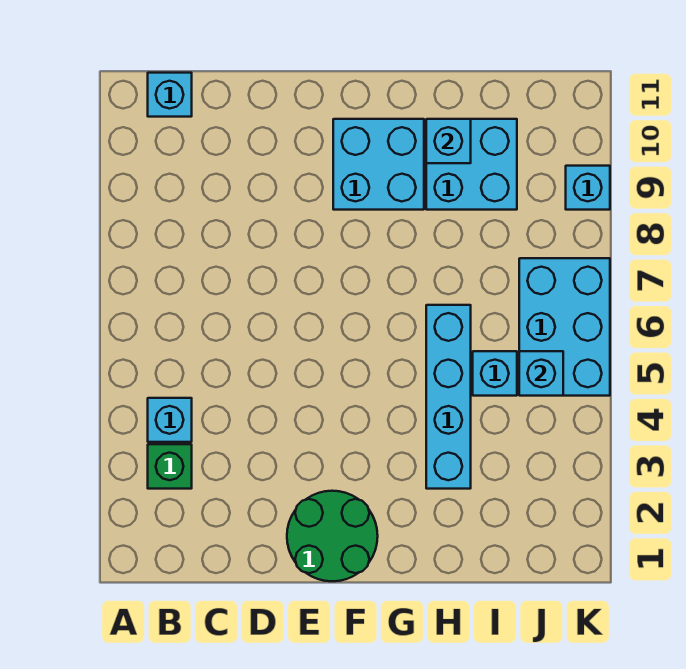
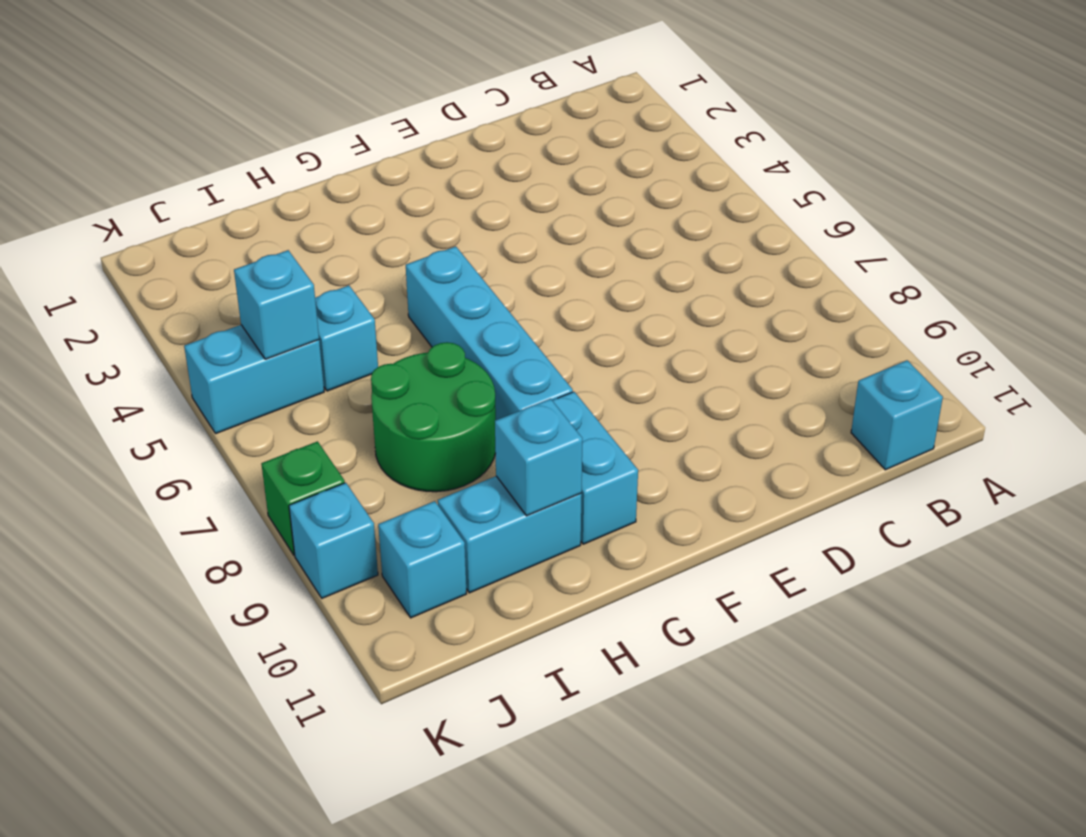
green 1x1 brick [148,444,192,489] -> green 1x1 brick moved to [261,441,345,555]
cyan 1x1 brick [148,398,192,442] -> cyan 1x1 brick moved to [378,501,467,618]
green 2x2 round brick [287,491,378,581] -> green 2x2 round brick moved to [371,342,496,492]
cyan 2x2 brick [333,119,424,210] -> cyan 1x2 brick [552,392,638,544]
cyan 1x4 brick [426,305,471,489] -> cyan 1x4 brick moved to [406,246,573,420]
cyan 2x2 brick [426,119,517,210] -> cyan 1x2 brick [438,476,582,593]
cyan 2x3 brick [519,258,610,396] -> cyan 1x2 brick [184,325,324,434]

